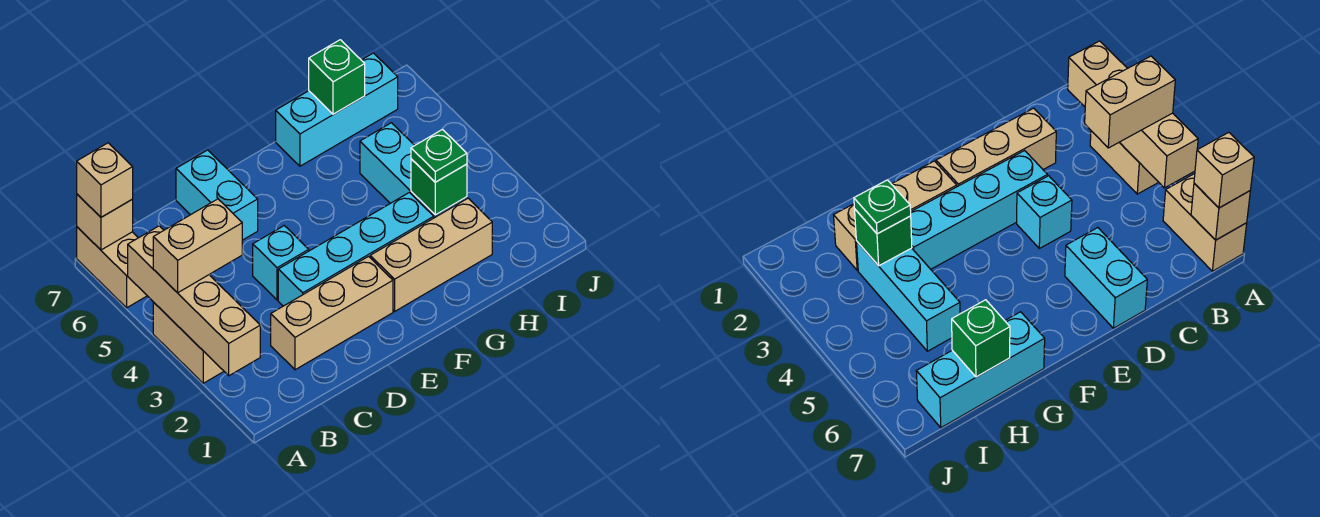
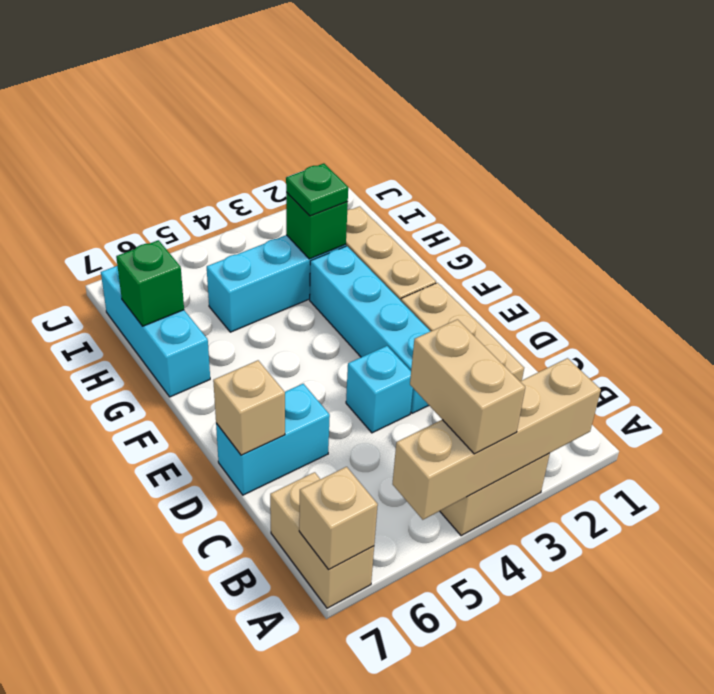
tan 1x2 brick [77,227,147,308] -> tan 1x2 brick turned to [270,472,374,608]
tan 1x1 brick [77,143,133,217] -> tan 1x1 brick moved to [213,360,285,455]

